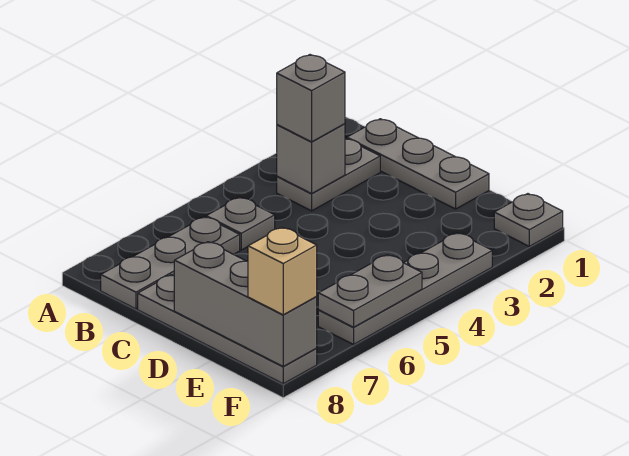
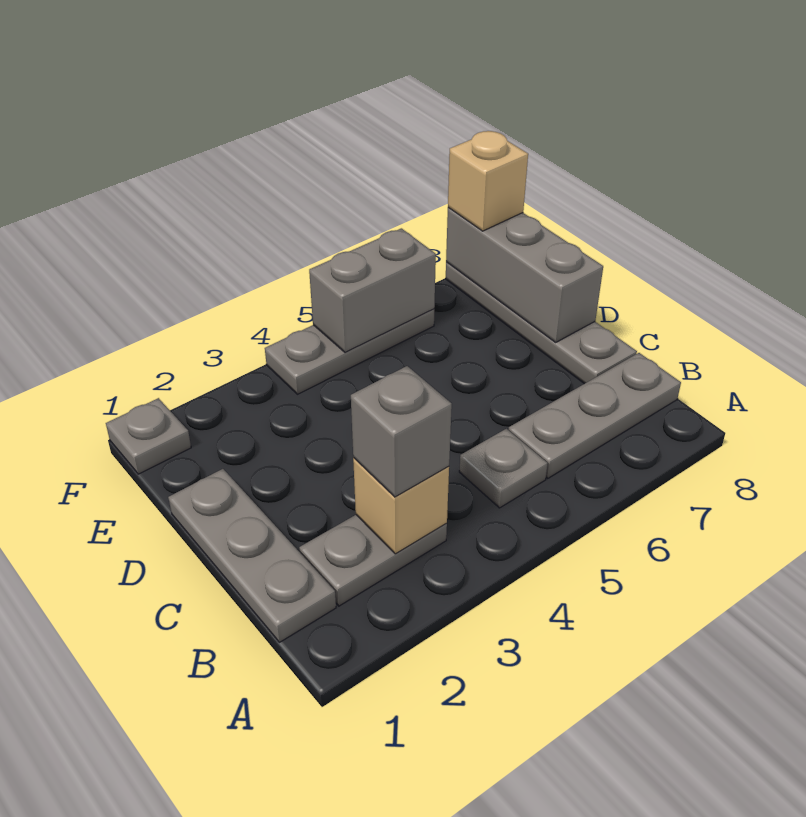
grey 1x1 brick [277,124,345,194] -> tan 1x1 brick [353,458,449,554]
grey 1x4 plate [318,233,492,344] -> grey 1x3 plate [265,309,434,394]
grey 1x2 plate [318,255,422,327] -> grey 1x2 brick [309,228,436,352]

